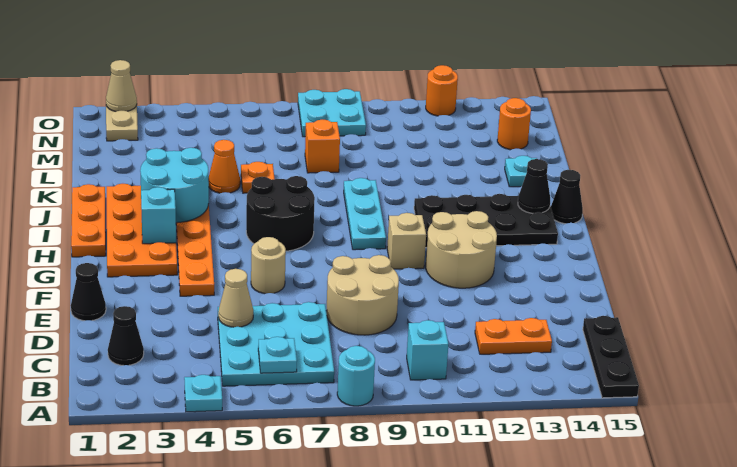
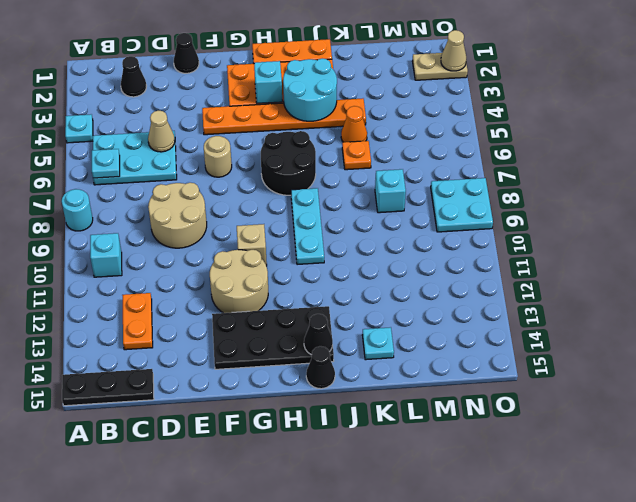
cyan 3x3 plate [218,302,334,386] -> cyan 2x3 plate [93,131,177,185]
cyan 1x3 plate [344,178,386,250] -> cyan 1x3 plate turned to [291,188,324,265]
black 2x4 plate [414,194,558,248] -> black 2x4 plate turned to [212,306,334,369]
orange 1x1 brick [305,119,340,173] -> cyan 1x1 brick [375,169,406,213]
orange 1x1 round brick [497,98,531,150] -> none
orange 1x1 round brick [426,65,458,116] -> none

